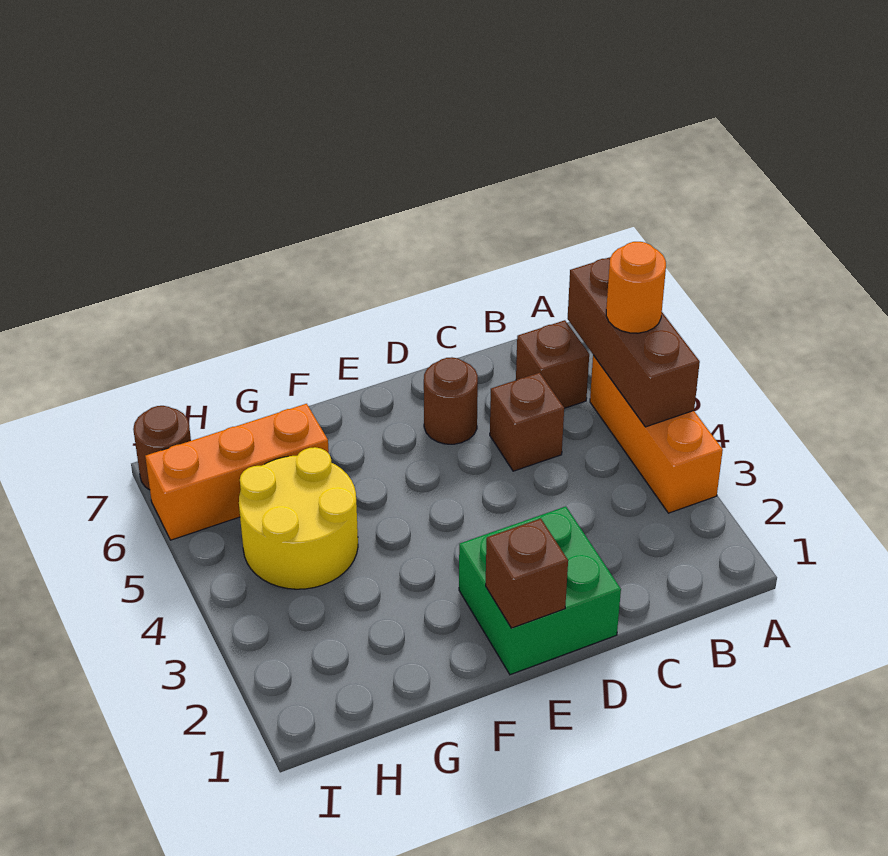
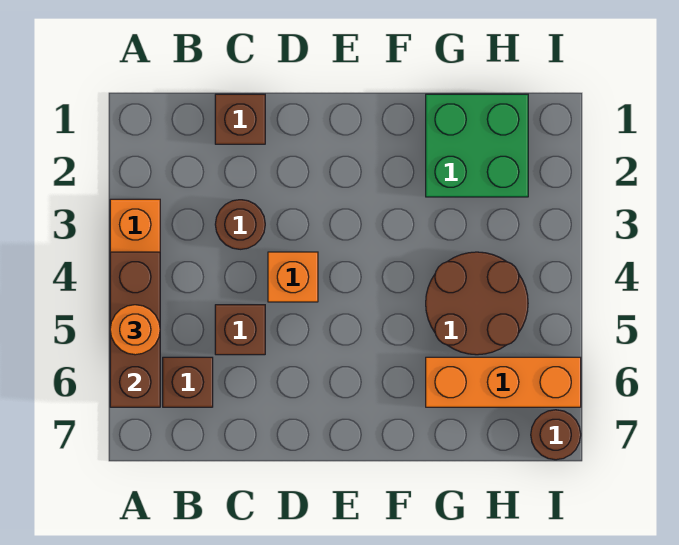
green 2x2 brick [459,507,621,675] -> green 2x2 brick moved to [426,94,528,197]
none -> orange 1x1 brick [268,252,318,302]
brown 1x1 round brick [424,357,478,444] -> brown 1x1 round brick moved to [215,200,265,249]
brown 1x1 brick [486,519,568,628] -> brown 1x1 brick moved to [215,94,265,144]
yellow 2x2 round brick [239,447,358,589] -> brown 2x2 round brick [426,252,528,355]

